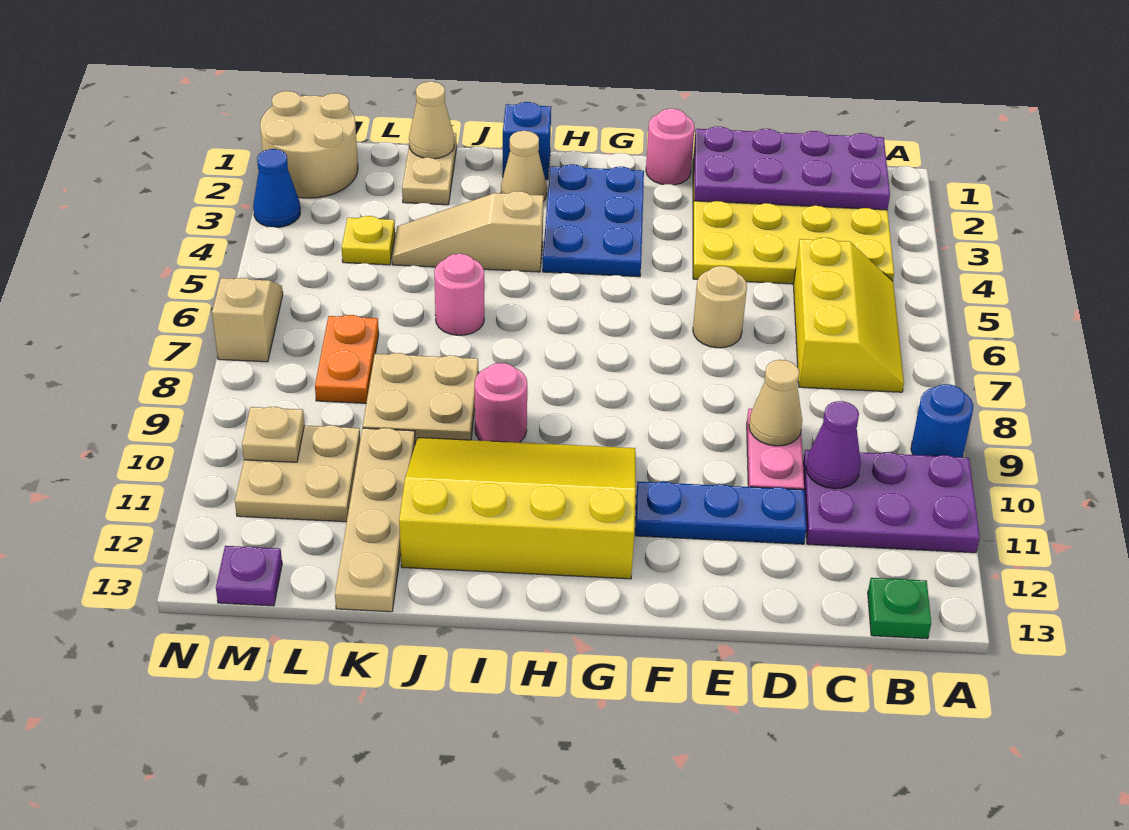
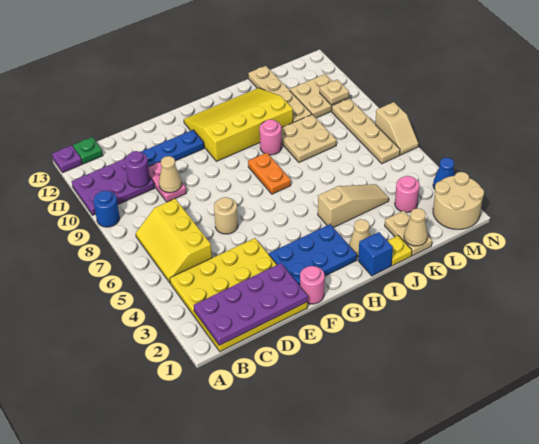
purple 1x1 cone [806,401,861,489] -> purple 1x1 round brick [125,151,150,187]
blue 2x3 plate [543,164,644,277] -> blue 2x3 plate turned to [269,224,357,286]
yellow 3x4 slope [399,438,636,579] -> yellow 3x4 slope turned to [184,88,293,161]
pink 1x1 round brick [434,254,484,335] -> pink 1x1 round brick moved to [395,176,419,212]
yellow 1x1 plate [342,216,395,265] -> yellow 1x1 plate moved to [387,236,412,266]
orange 1x2 plate [315,315,379,403] -> orange 1x2 plate moved to [248,153,291,194]
none -> tan 1x4 plate [332,98,400,164]
purple 1x1 plate [216,546,282,606] -> purple 1x1 plate moved to [52,146,82,173]

